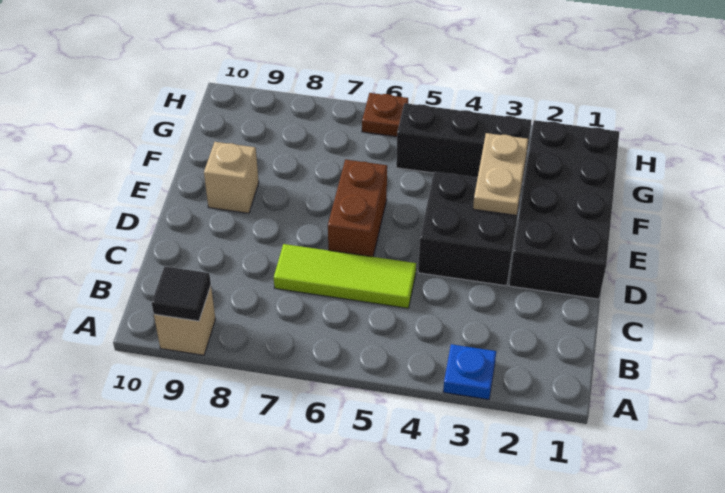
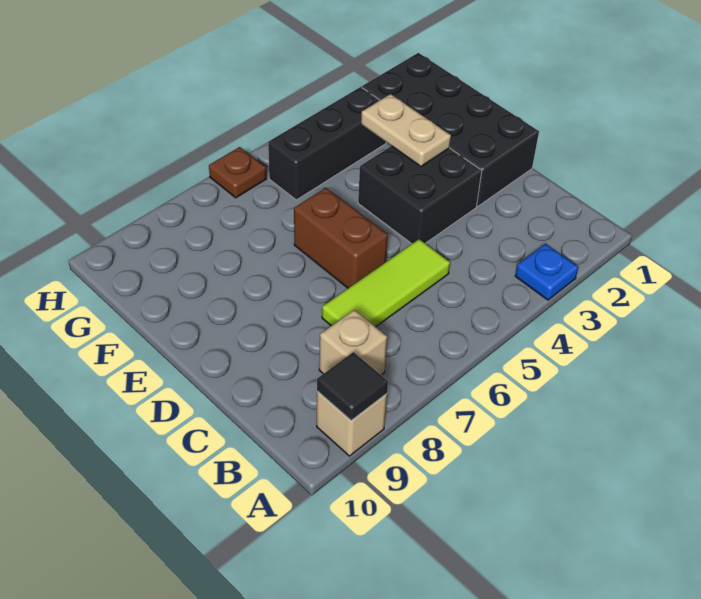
tan 1x1 brick [204,142,259,213] -> tan 1x1 brick moved to [319,310,387,375]

